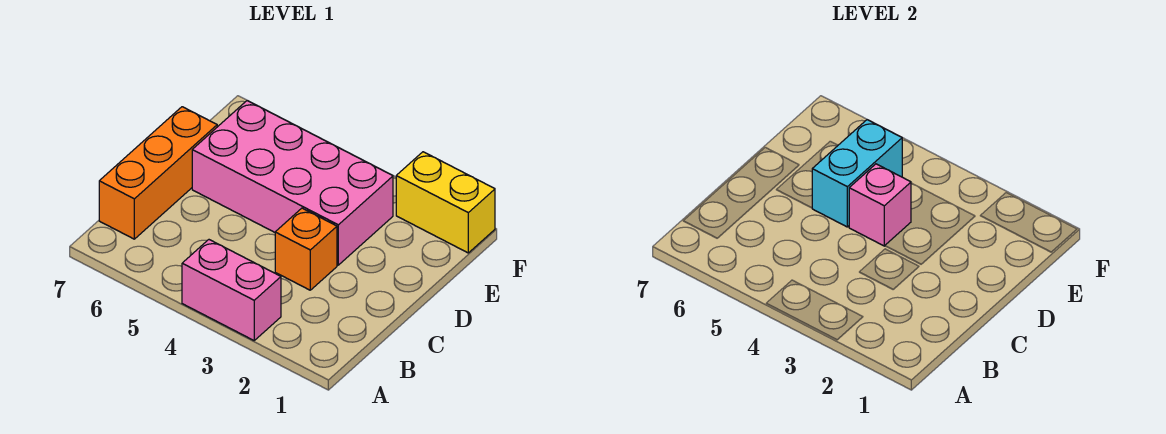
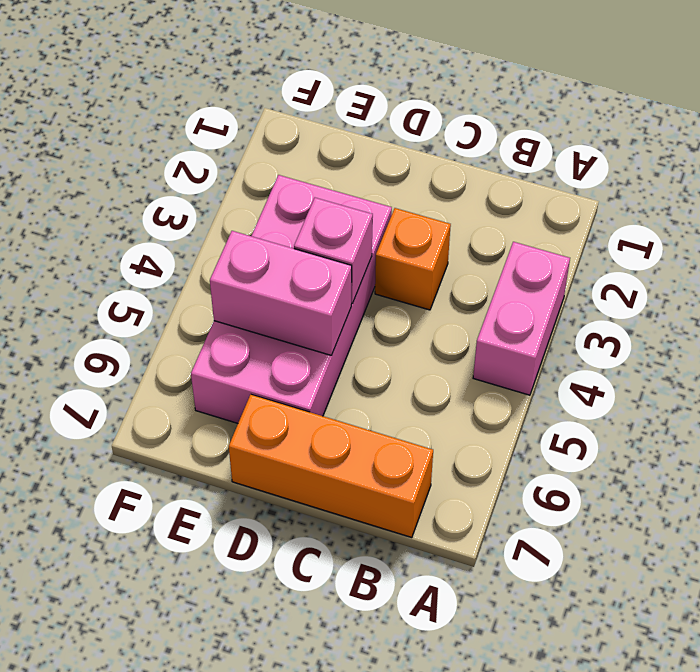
cyan 1x2 brick [812,120,902,227] -> pink 1x2 brick [210,231,352,355]
yellow 1x2 brick [396,152,495,253] -> none

